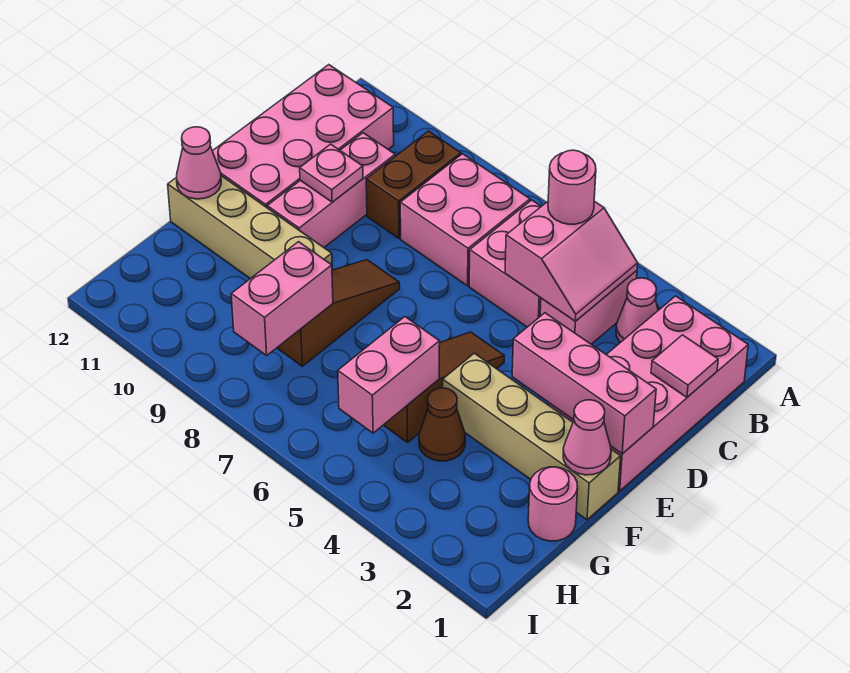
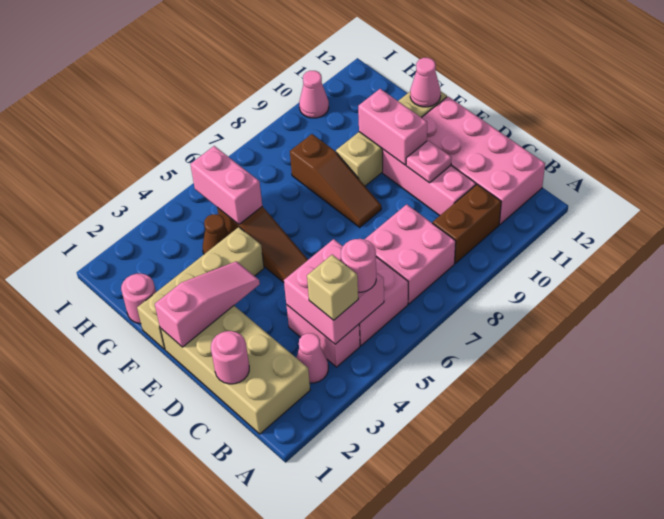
pink 2x4 brick [549,296,748,491] -> tan 2x4 brick [160,306,310,434]
pink 2x2 slope [505,201,638,321] -> pink 2x2 brick [284,239,384,344]
none -> tan 1x1 brick [307,255,358,320]
brown 1x2 brick [366,131,461,238] -> brown 1x2 brick turned to [433,184,501,263]
pink 1x1 tile [651,335,718,397] -> pink 1x1 round brick [211,331,249,384]
pink 1x3 brick [512,313,656,454] -> pink 1x3 slope [155,261,260,347]
pink 1x1 cone [563,400,611,475] -> pink 1x1 cone moved to [299,71,329,118]
pink 1x2 brick [231,242,333,356] -> pink 1x2 brick moved to [358,89,427,165]

